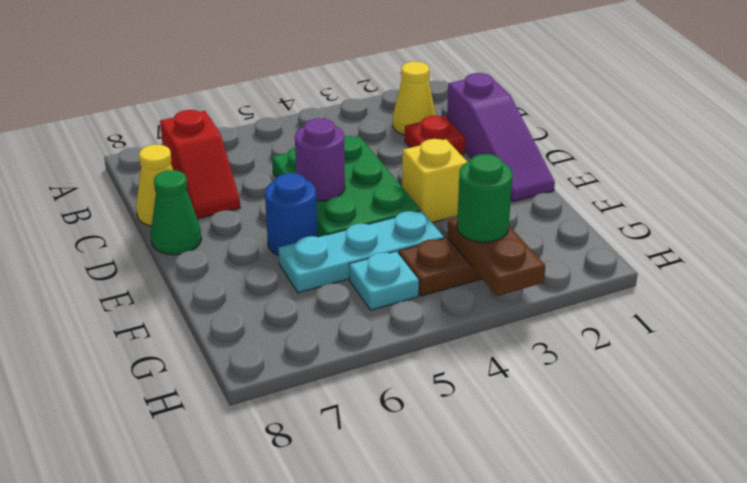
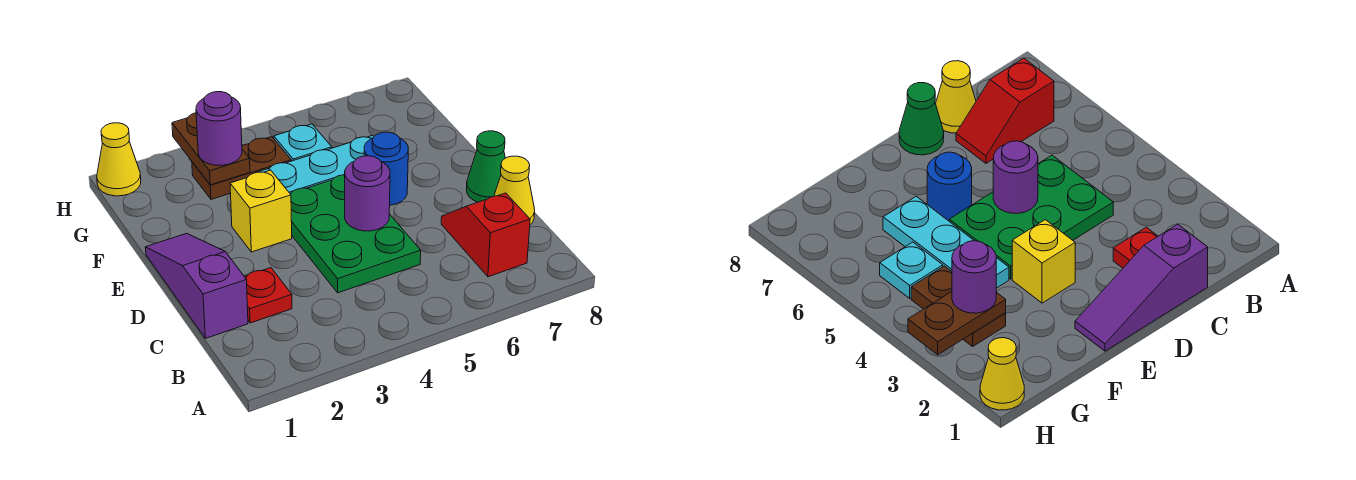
yellow 1x1 cone [393,61,436,135] -> yellow 1x1 cone moved to [97,123,141,196]
green 1x1 round brick [457,154,512,242] -> purple 1x1 round brick [196,92,242,166]

